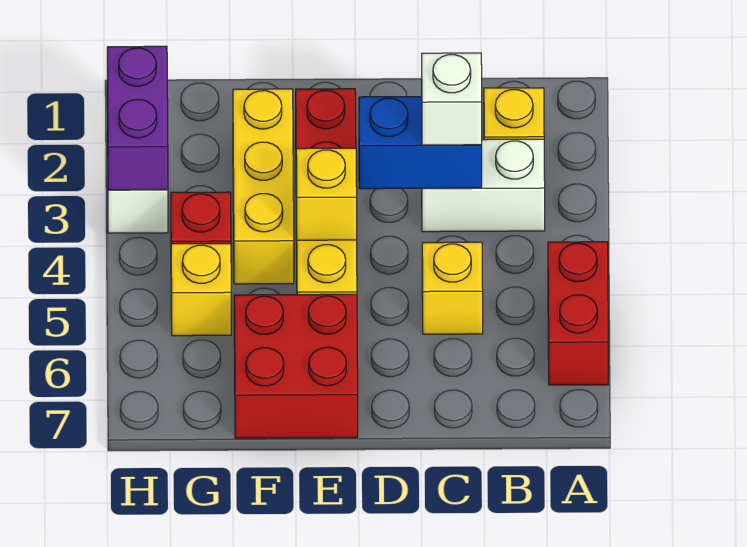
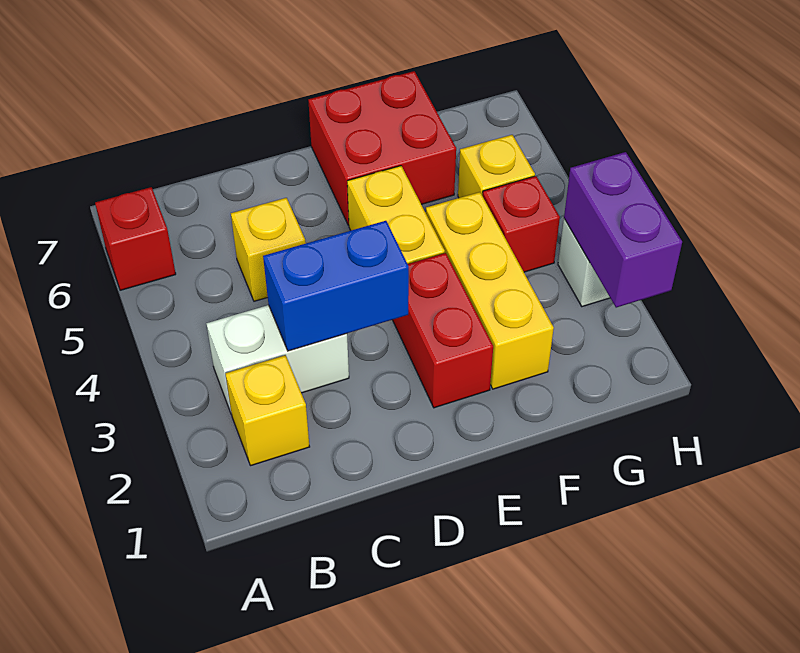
red 1x2 brick [548,242,608,385] -> red 1x1 brick [95,187,176,290]
white 1x1 brick [422,53,482,145] -> none
yellow 1x1 brick [296,148,357,240] -> none

